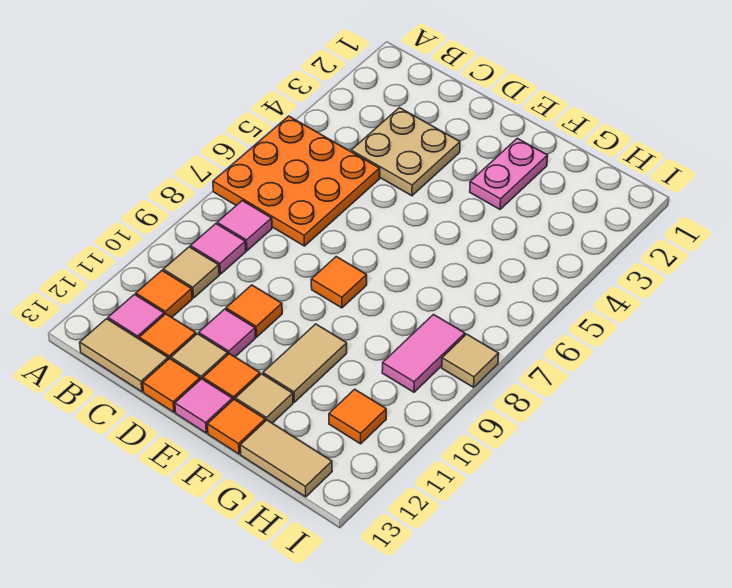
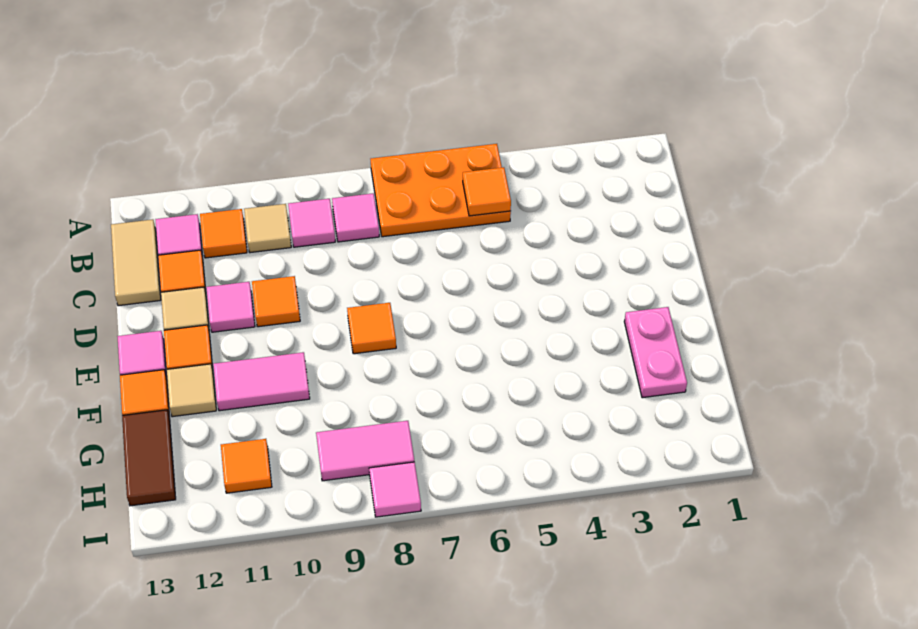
orange 3x3 plate [213,116,380,246] -> orange 2x3 plate [371,144,511,237]
tan 2x2 plate [351,108,460,196] -> none
orange 1x1 tile [143,358,200,412] -> orange 1x1 tile moved to [463,167,511,216]
pink 1x2 plate [470,138,548,209] -> pink 1x2 plate turned to [624,307,687,398]
tan 1x2 tile [263,324,347,402] -> pink 1x2 tile [213,352,310,411]
tan 1x2 tile [240,420,332,497] -> brown 1x2 tile [122,410,176,506]
tan 1x1 tile [442,334,499,387] -> pink 1x1 tile [369,462,421,517]

